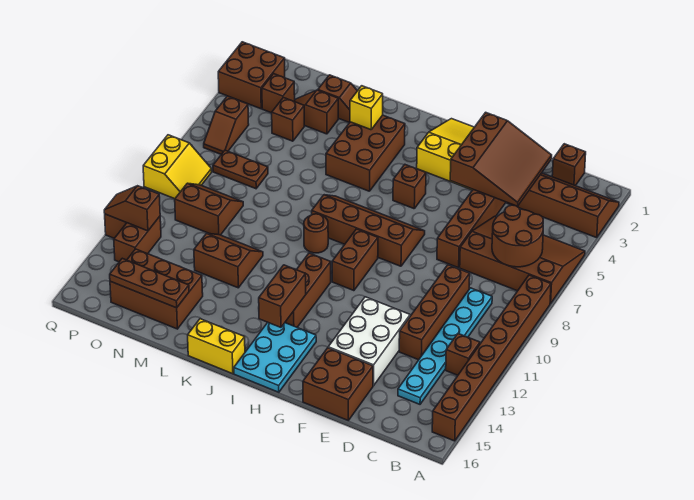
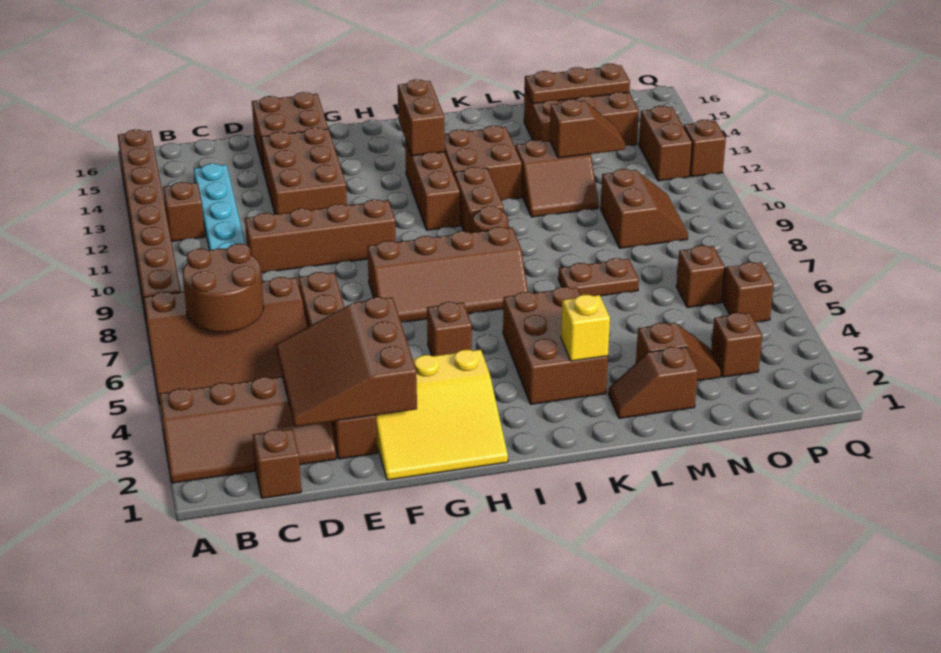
brown 1x4 brick [399,265,470,360] -> brown 1x4 brick turned to [245,199,396,273]
white 2x3 brick [328,297,410,386] -> brown 2x3 brick [261,128,347,214]
brown 1x2 brick [332,229,378,291] -> brown 1x2 brick moved to [454,167,503,233]
cyan 2x3 plate [234,323,316,392] -> none
yellow 1x2 brick [188,319,245,374] -> none
brown 1x1 brick [272,98,304,141] -> brown 1x1 brick moved to [676,245,725,308]
brown 1x2 plate [213,150,268,189] -> brown 1x2 plate moved to [558,258,639,296]
brown 2x2 slope [175,183,243,235] -> brown 2x2 slope turned to [601,169,688,248]
brown 2x2 brick [218,42,285,109] -> brown 2x2 brick moved to [445,126,522,200]
yellow 2x2 slope [143,135,212,199] -> none
brown 1x2 slope [104,186,160,231] -> brown 1x2 slope moved to [550,99,625,158]

